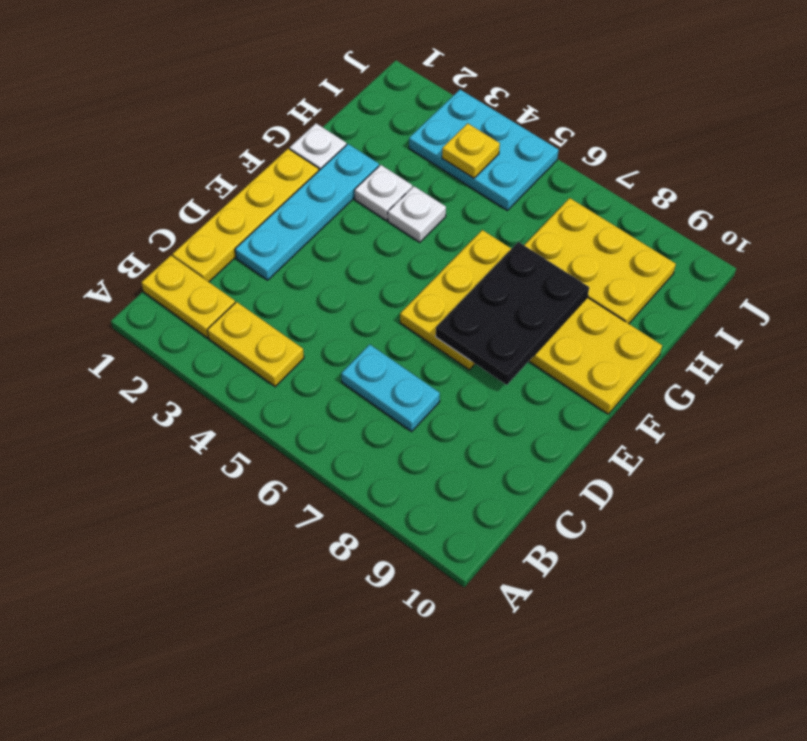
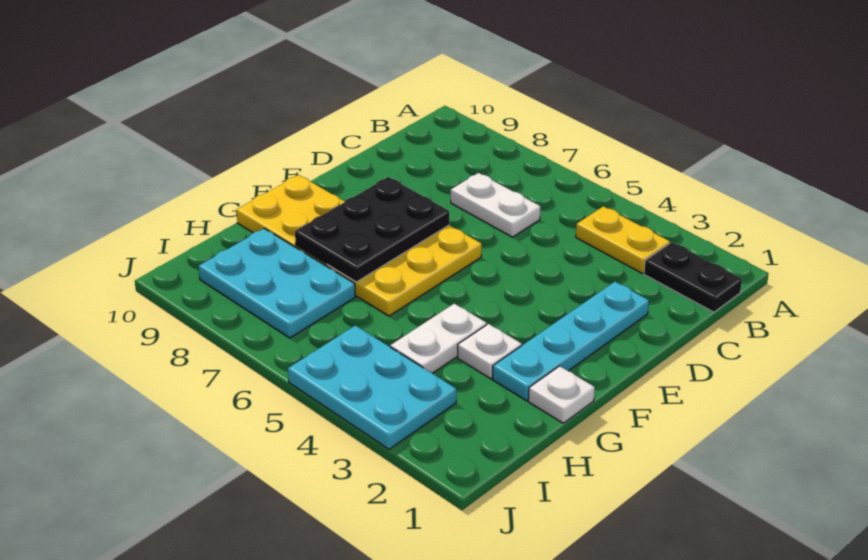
yellow 1x2 plate [141,256,235,338] -> black 1x2 plate [644,242,742,312]
yellow 1x4 plate [172,149,319,282] -> none
cyan 1x2 plate [341,344,440,431] -> white 1x2 plate [451,173,541,237]
white 1x1 plate [388,186,446,242] -> white 1x2 plate [390,304,487,373]
yellow 2x3 plate [524,198,676,324] -> cyan 2x3 plate [198,228,355,338]
yellow 1x1 plate [442,123,500,178] -> none

